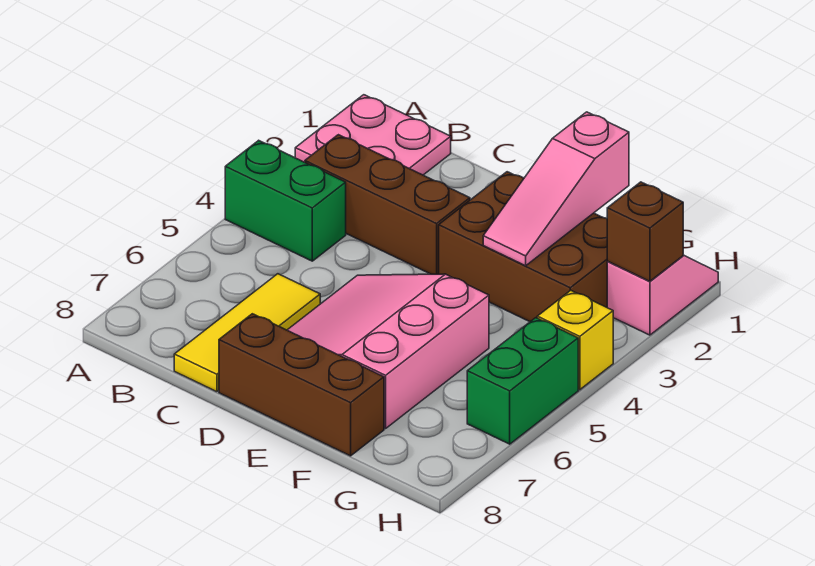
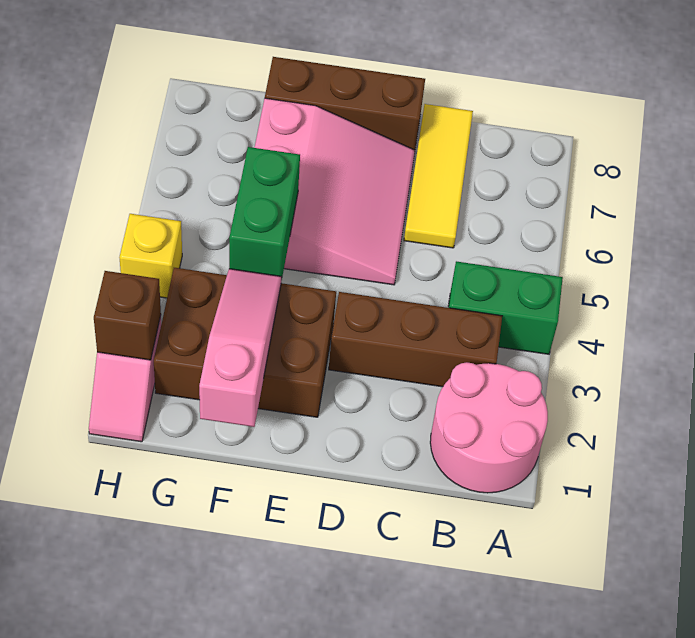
pink 2x2 plate [295,95,451,175] -> pink 2x2 round brick [430,362,548,493]
green 1x2 brick [467,318,578,444] -> green 1x2 brick moved to [229,147,300,280]

